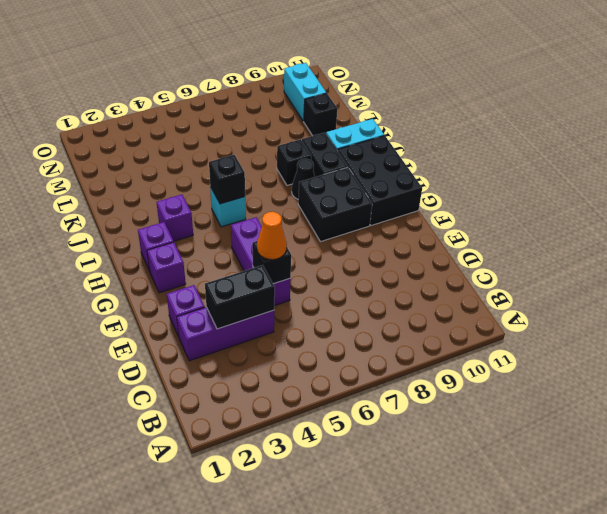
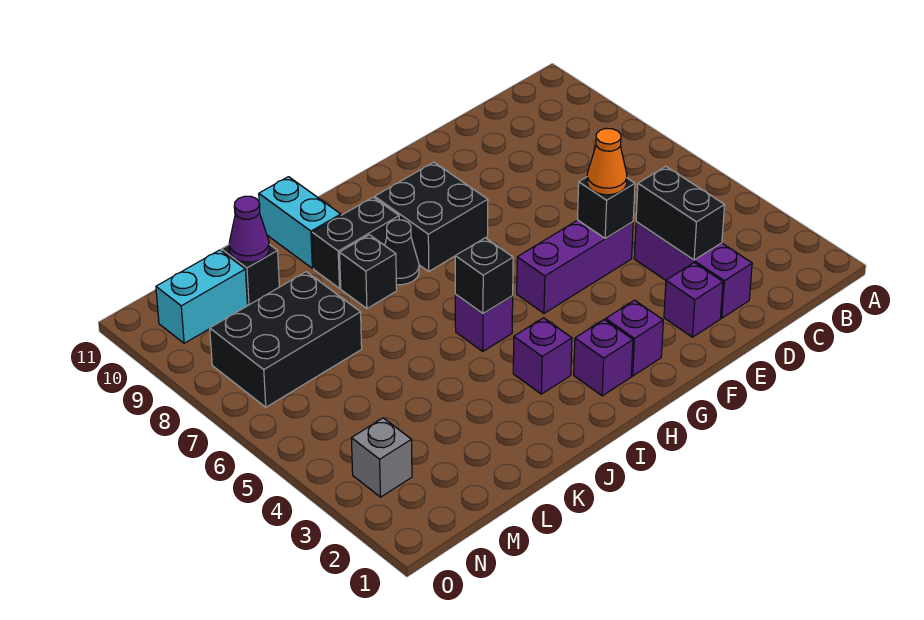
black 2x3 brick [338,135,422,226] -> black 2x3 brick moved to [210,272,362,407]
cyan 1x1 brick [210,187,246,227] -> purple 1x1 brick [455,295,513,351]
none -> purple 1x1 cone [229,196,269,262]
none -> grey 1x1 brick [351,418,412,497]

